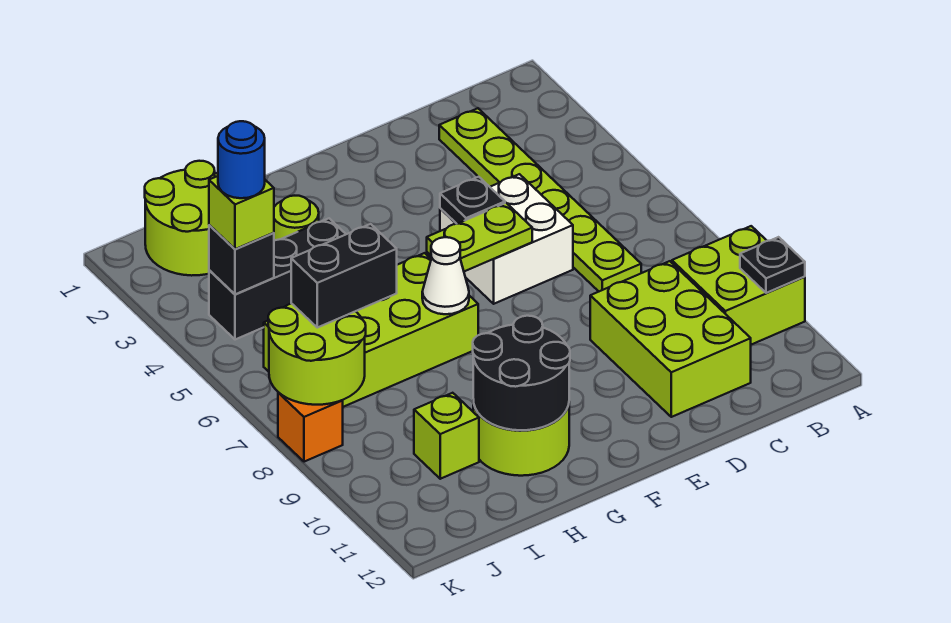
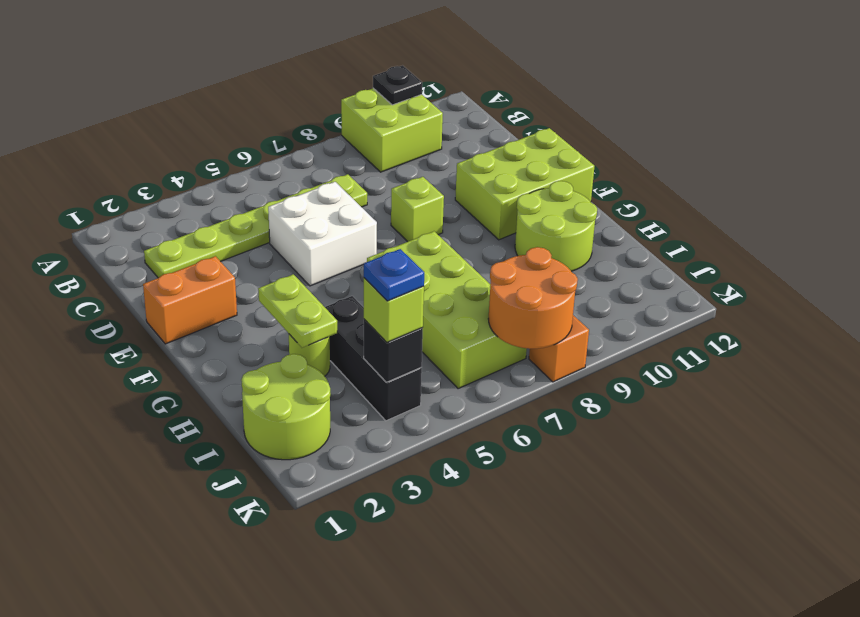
lime 2x3 brick [590,261,751,417] -> lime 2x3 brick moved to [455,128,594,240]
none -> orange 1x2 brick [143,256,237,344]
black 1x1 plate [440,177,505,224] -> none
lime 1x2 plate [427,203,532,271] -> lime 1x2 plate moved to [258,274,337,348]
white 1x1 cone [422,237,469,314] -> none
black 2x2 round brick [473,316,570,430] -> none
black 1x2 brick [291,224,397,328] -> none
lime 1x1 brick [414,393,479,479] -> lime 1x1 brick moved to [391,177,444,242]
blue 1x1 round brick [218,121,265,198] -> blue 1x1 plate [364,249,424,301]
lime 2x2 round brick [268,303,366,405] -> orange 2x2 round brick [488,247,578,349]

